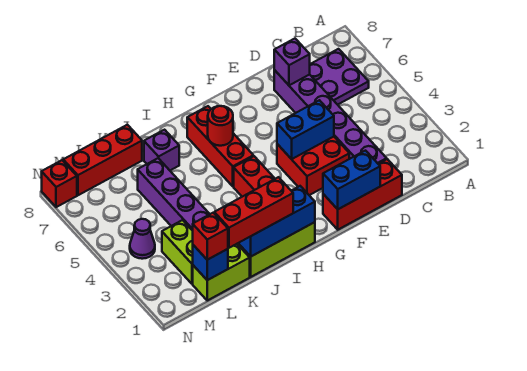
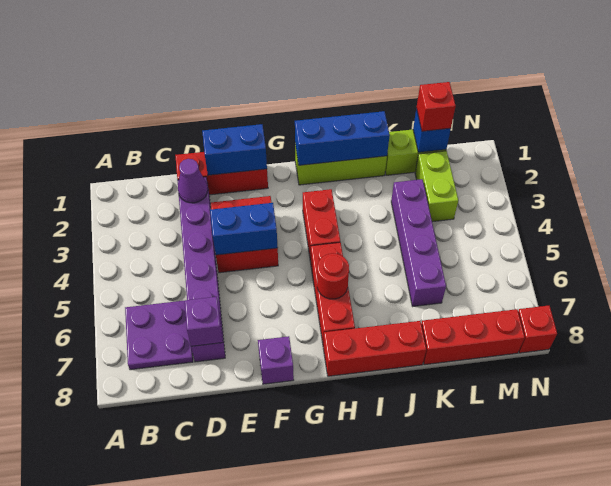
red 1x3 brick [214,177,293,248] -> red 1x3 brick moved to [323,321,426,376]
purple 1x1 brick [144,130,179,170] -> purple 1x1 brick moved to [258,336,294,384]
purple 1x1 cone [130,219,155,259] -> purple 1x1 cone moved to [178,159,208,203]

